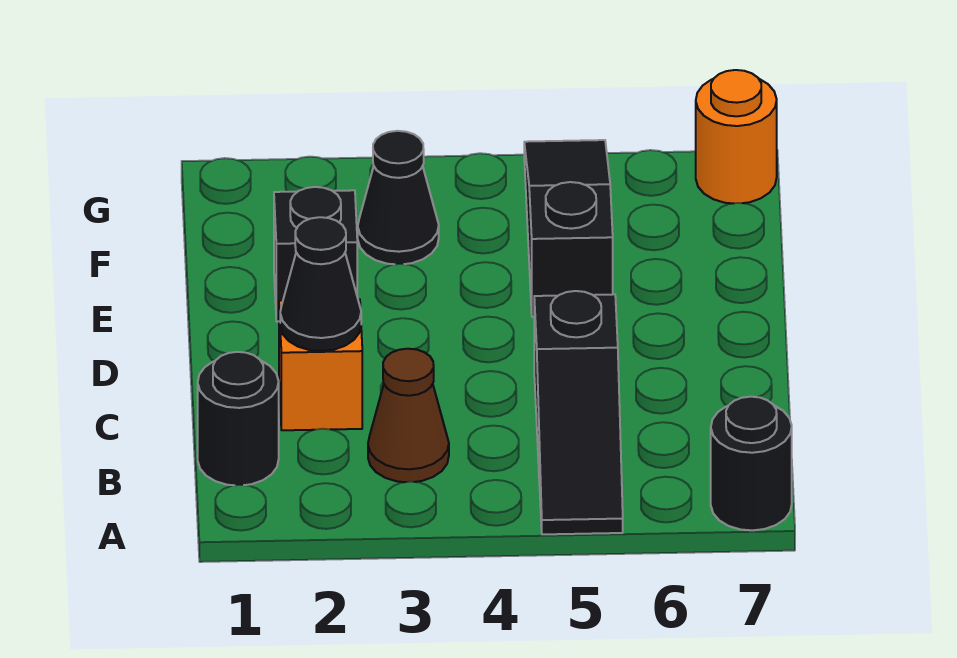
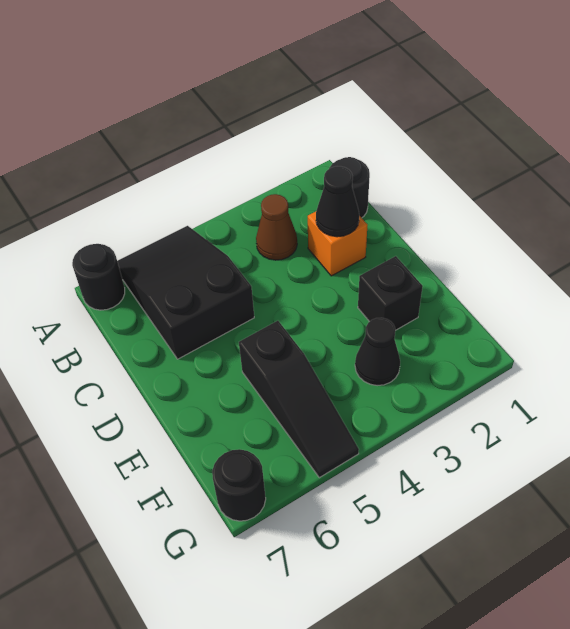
black 1x3 slope [534,291,623,534] -> black 2x3 slope [117,226,254,359]
orange 1x1 round brick [696,70,777,203] -> black 1x1 round brick [212,449,266,521]

